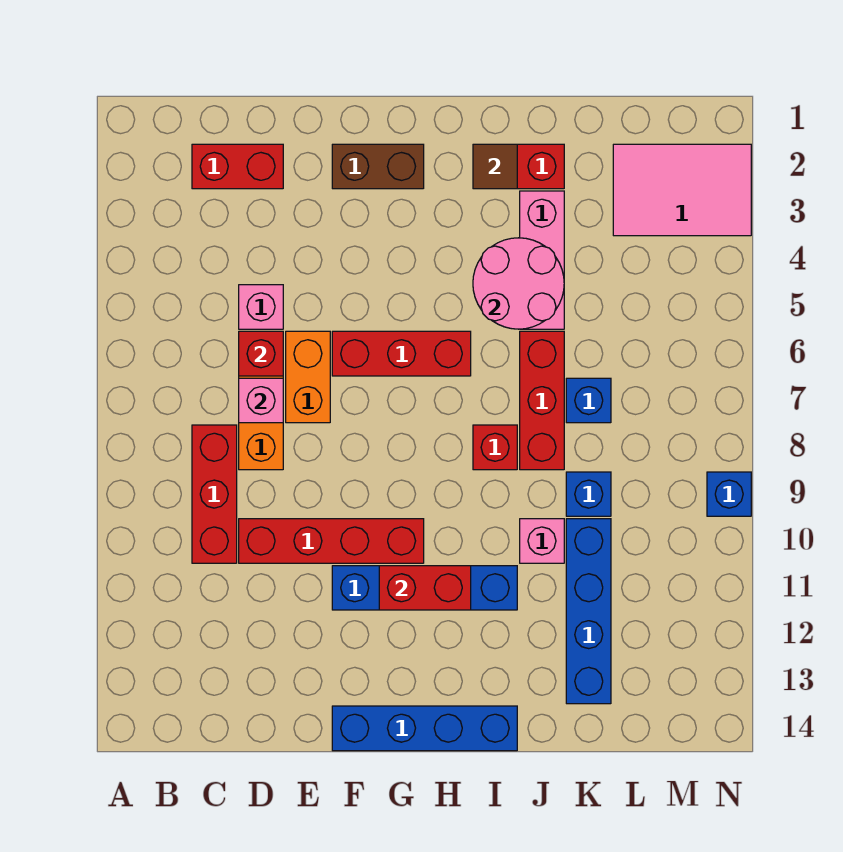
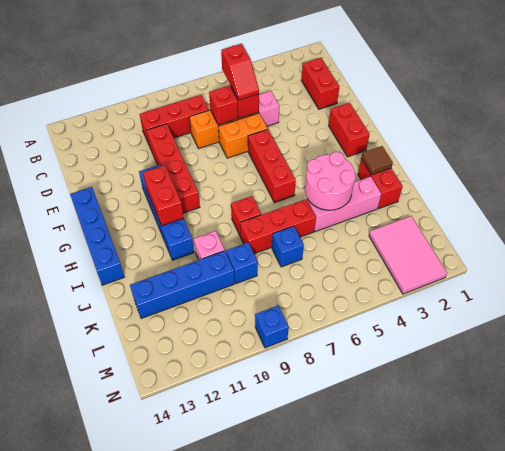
none -> red 1x2 slope [221,44,259,100]
pink 1x1 brick [239,378,283,423] -> red 1x1 brick [209,86,238,125]
brown 1x2 brick [332,144,424,189] -> red 1x2 brick [329,103,370,157]

